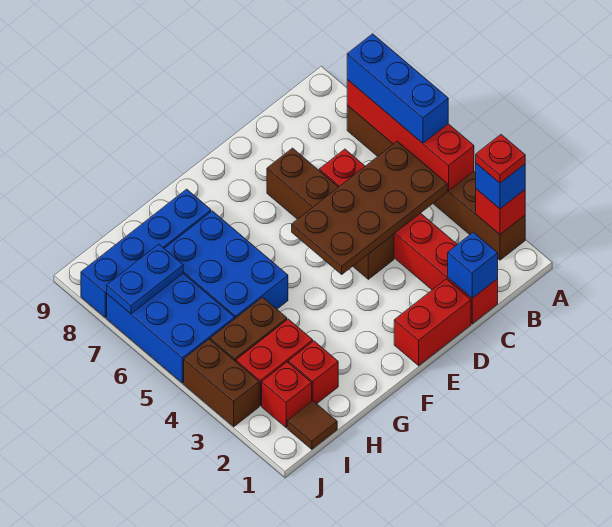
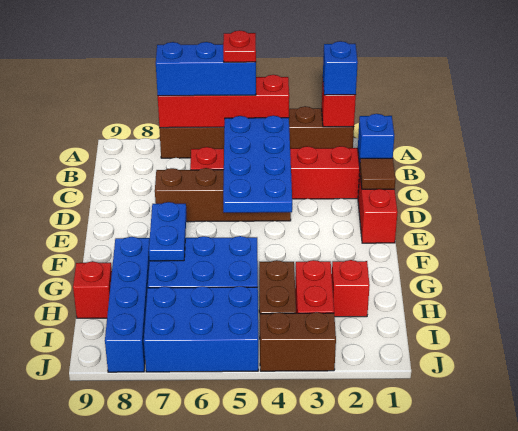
red 1x1 plate [476,135,525,183] -> red 1x1 plate moved to [223,30,256,62]
brown 2x4 plate [292,141,447,274] -> blue 2x4 plate [223,116,292,213]
brown 1x1 tile [287,401,337,449] -> brown 1x1 tile moved to [360,158,396,189]
red 1x1 brick [262,362,312,427] -> red 1x1 brick moved to [73,261,112,318]
blue 1x2 plate [107,244,183,314] -> blue 1x2 plate moved to [149,202,186,261]

